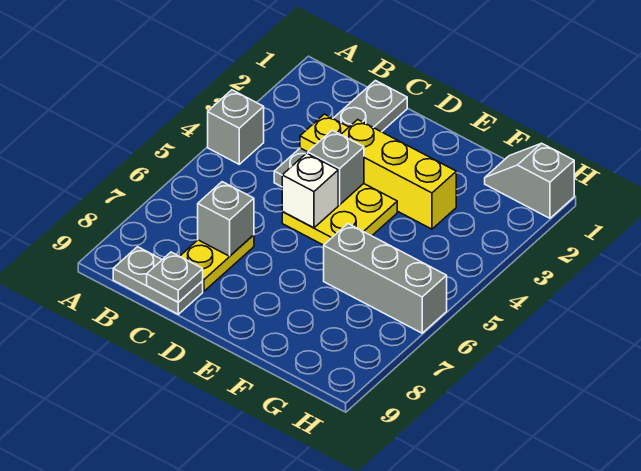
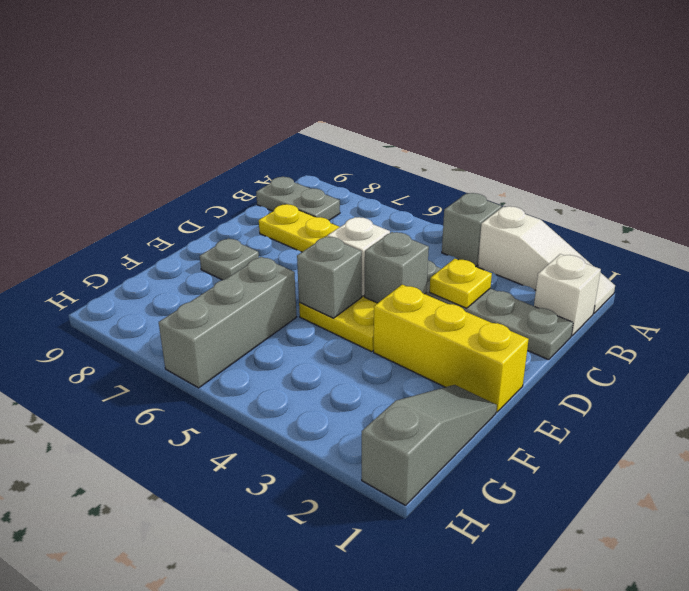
none -> white 1x3 slope [478,206,615,313]
none -> white 1x1 brick [534,254,601,336]
grey 1x2 plate [113,247,203,314] -> grey 1x2 plate turned to [256,177,340,220]
grey 1x1 brick [198,182,254,256] -> grey 1x1 brick moved to [297,236,362,318]
grey 1x1 plate [147,252,203,302] -> grey 1x1 plate moved to [200,238,259,280]
yellow 1x3 brick [341,120,456,229] -> yellow 1x3 brick turned to [374,285,529,412]
grey 1x2 slope [485,143,574,218] -> grey 1x3 slope [362,385,497,505]

